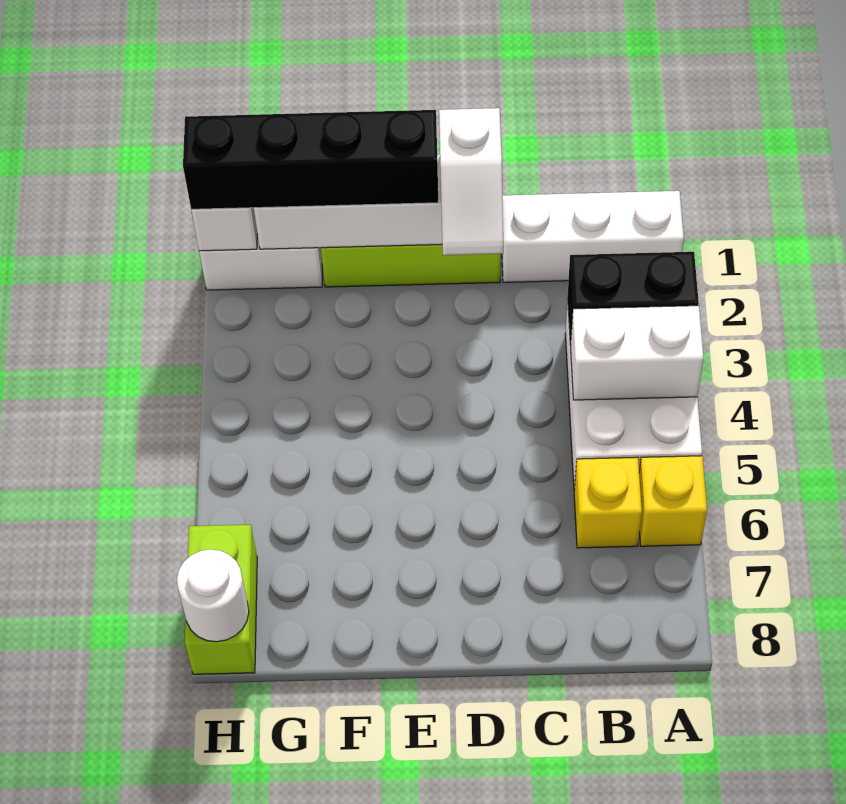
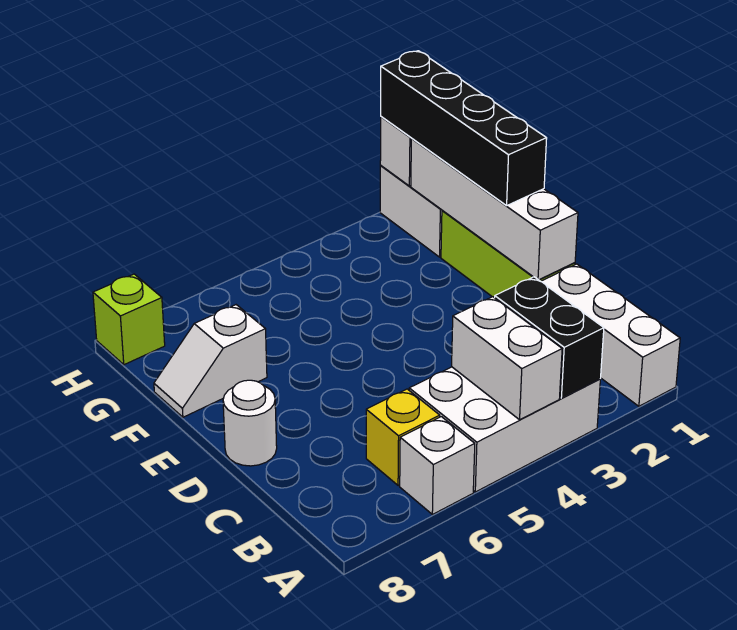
yellow 1x1 brick [639,456,707,546] -> white 1x1 brick [400,417,475,514]
white 1x2 slope [439,108,503,255] -> white 1x2 slope moved to [154,305,267,417]
lime 1x2 brick [185,525,257,674] -> lime 1x1 brick [93,274,165,365]
white 1x1 round brick [177,549,249,642] -> white 1x1 round brick moved to [223,380,277,466]

